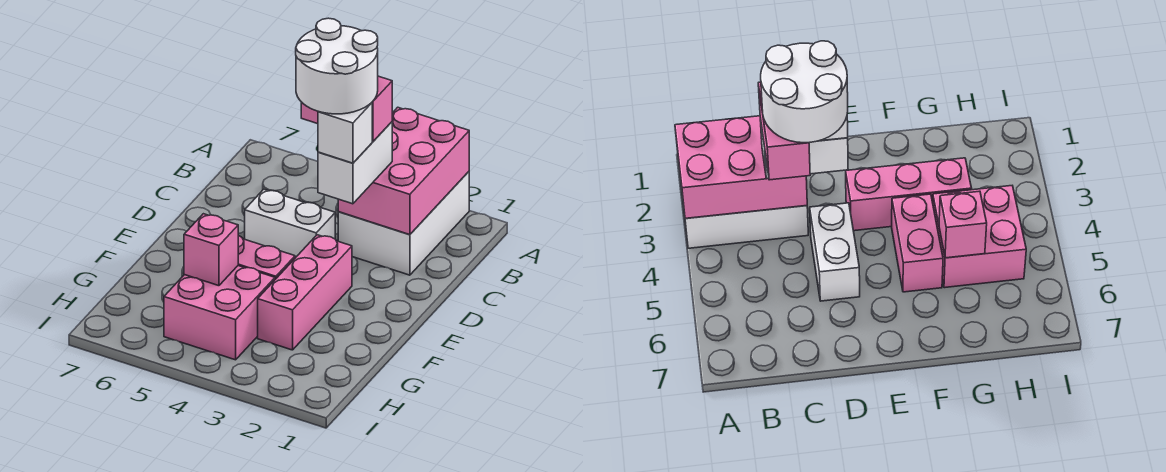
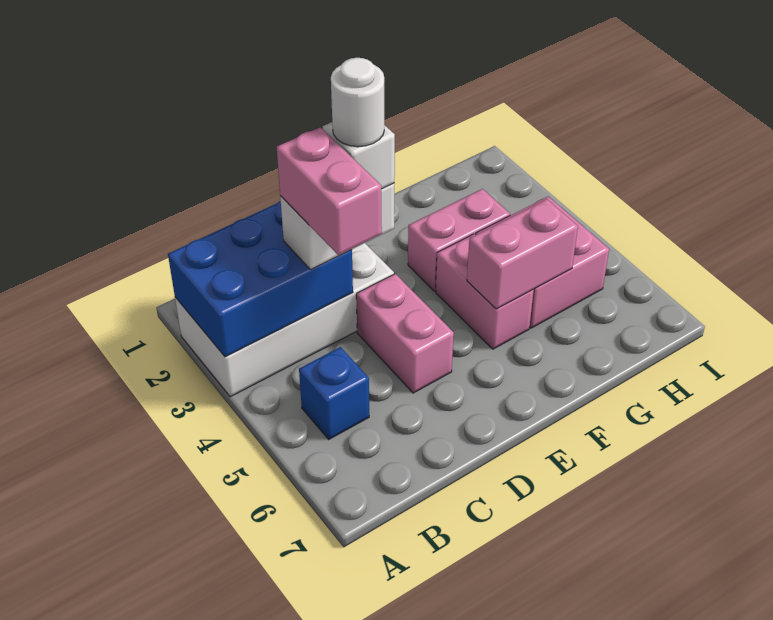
white 2x3 brick [338,172,469,275] -> white 2x4 brick [175,243,394,397]
pink 2x3 brick [338,107,469,235] -> blue 2x3 brick [168,201,353,357]
none -> blue 1x1 brick [299,347,369,439]
white 2x2 round brick [296,18,378,114] -> white 1x1 round brick [331,58,384,147]
white 1x2 brick [245,189,335,258] -> pink 1x2 brick [356,274,454,393]
pink 1x3 brick [258,235,352,350] -> pink 1x2 brick [408,189,510,291]
pink 1x1 brick [184,214,238,286] -> pink 1x2 brick [467,199,578,309]

